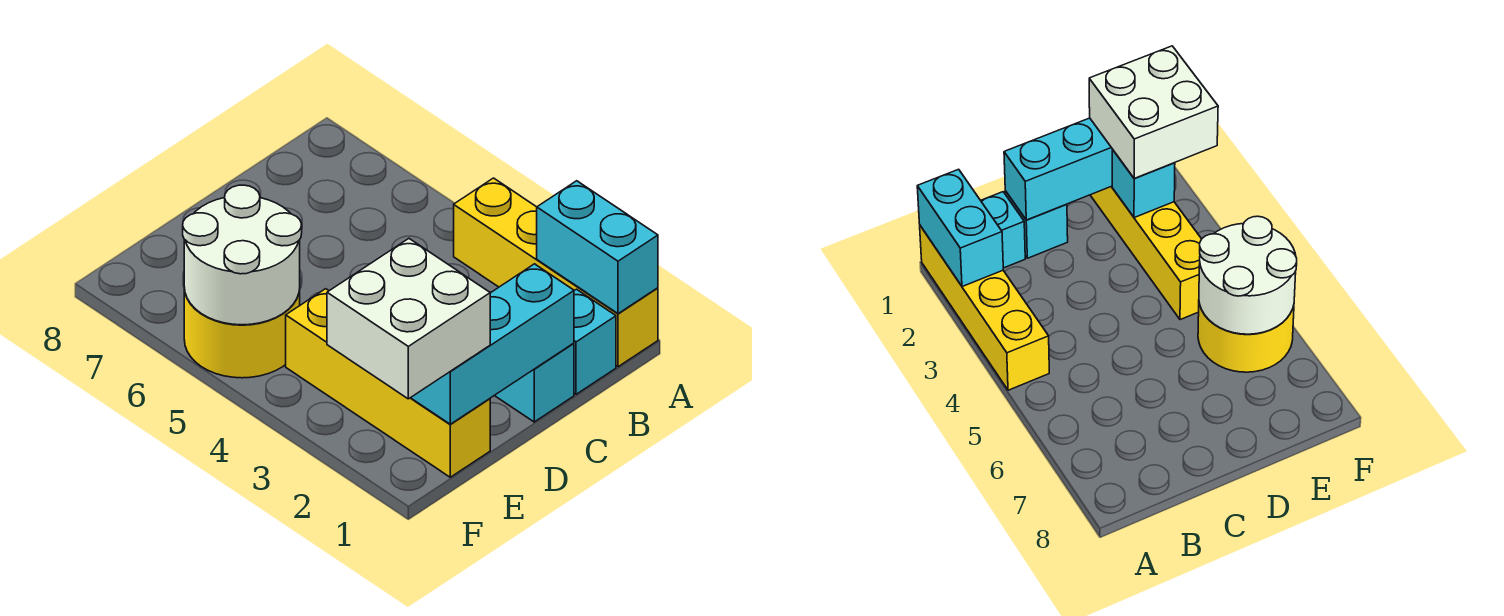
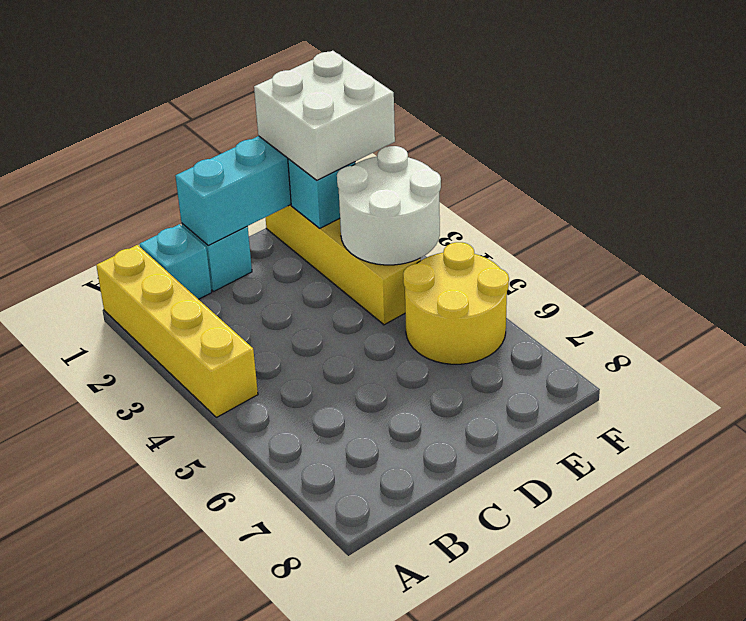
cyan 1x2 brick [537,181,658,314] -> none
white 2x2 round brick [183,185,302,325] -> white 2x2 round brick moved to [337,146,441,265]

